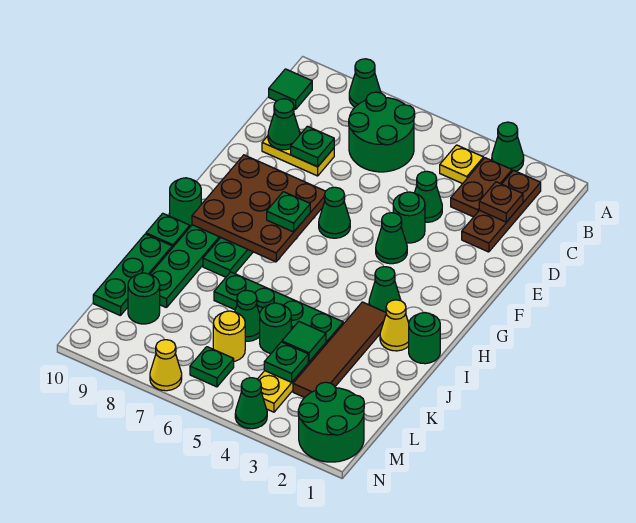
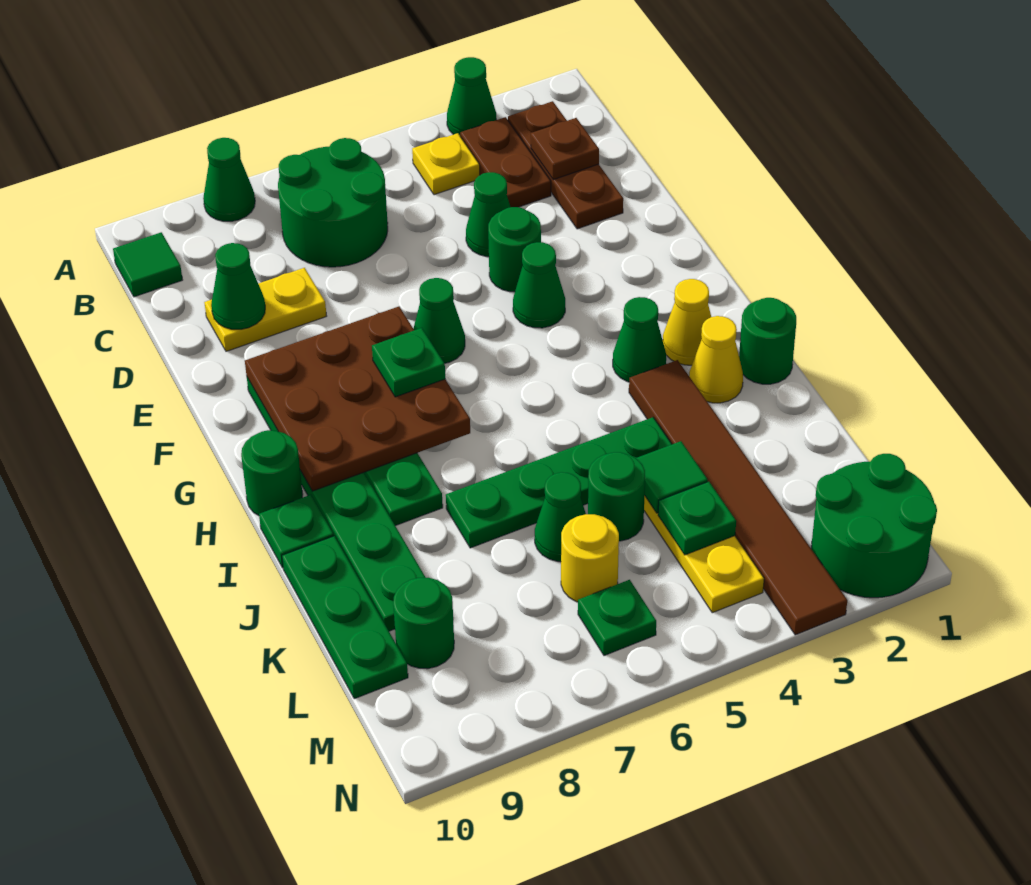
green 1x1 plate [291,126,334,167] -> none
brown 1x4 tile [293,302,386,398] -> brown 1x6 tile [629,360,847,635]
green 1x1 cone [235,378,267,429] -> none
yellow 1x1 cone [150,340,182,391] -> yellow 1x1 cone moved to [663,279,711,365]

